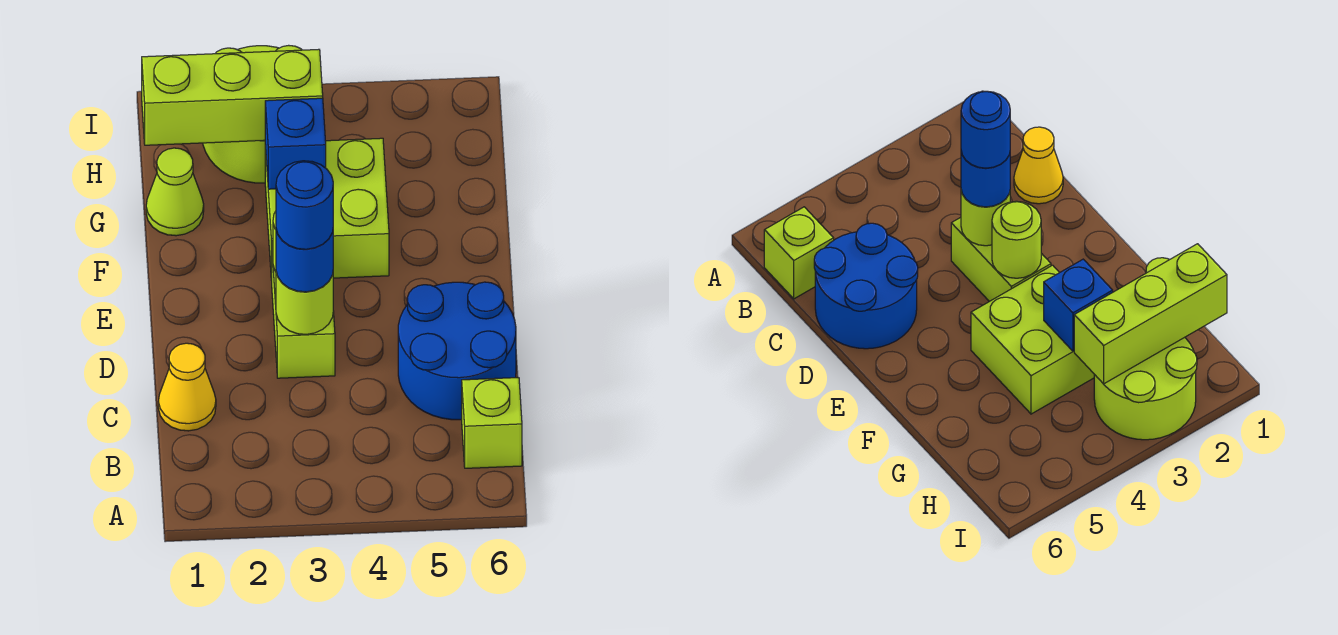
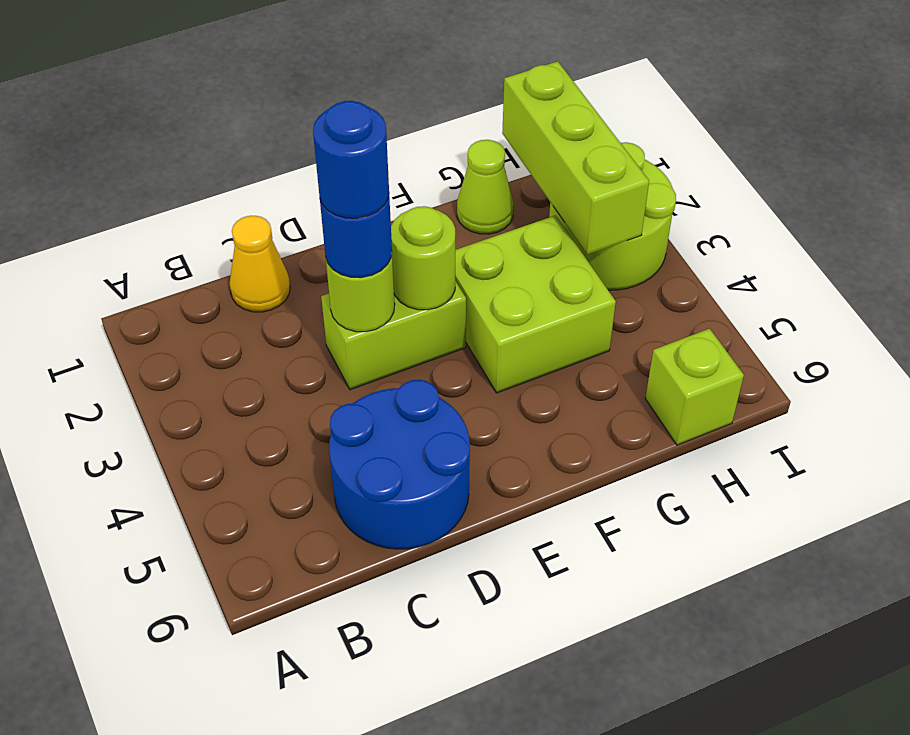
lime 1x1 brick [462,378,522,468] -> lime 1x1 brick moved to [645,329,744,445]
blue 1x1 brick [265,98,326,189] -> none

